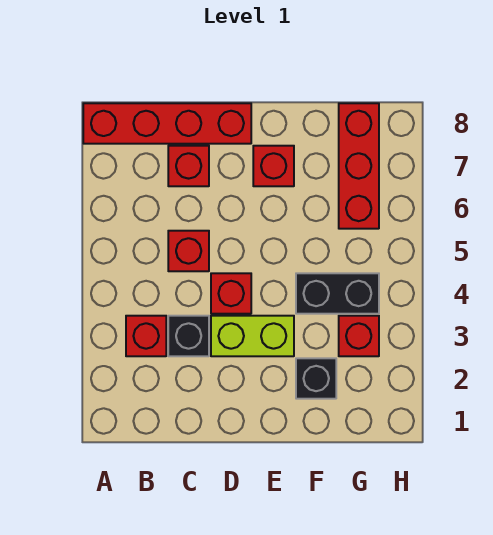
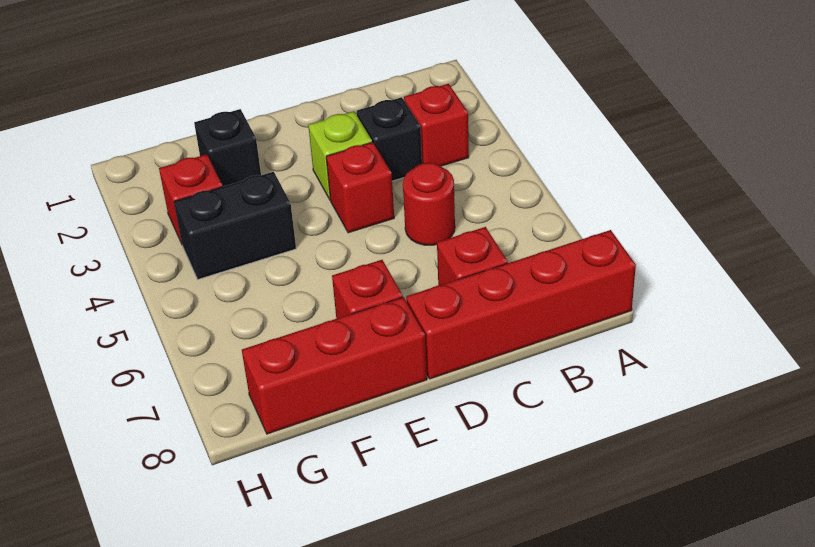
red 1x1 brick [168,231,209,271] -> red 1x1 round brick [403,163,455,245]
lime 1x2 brick [211,316,294,356] -> lime 1x1 brick [308,111,372,199]
red 1x3 brick [339,103,379,229] -> red 1x3 brick turned to [242,297,427,434]

